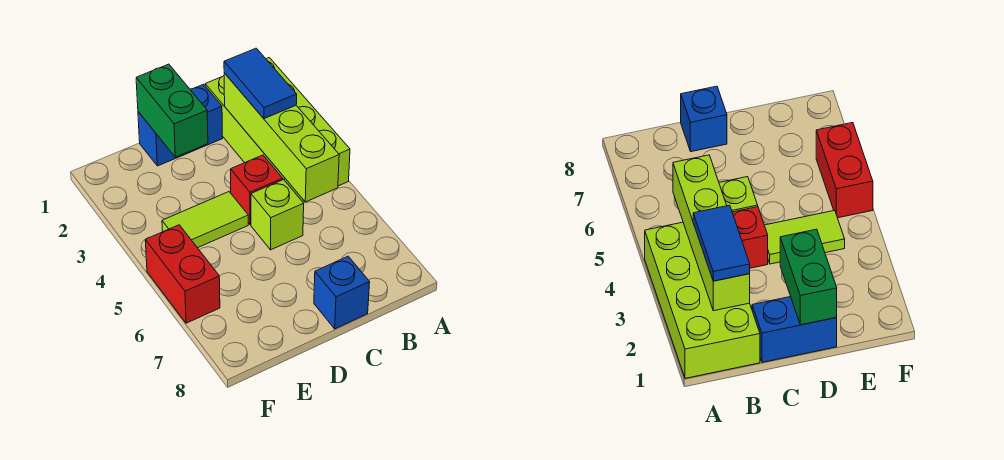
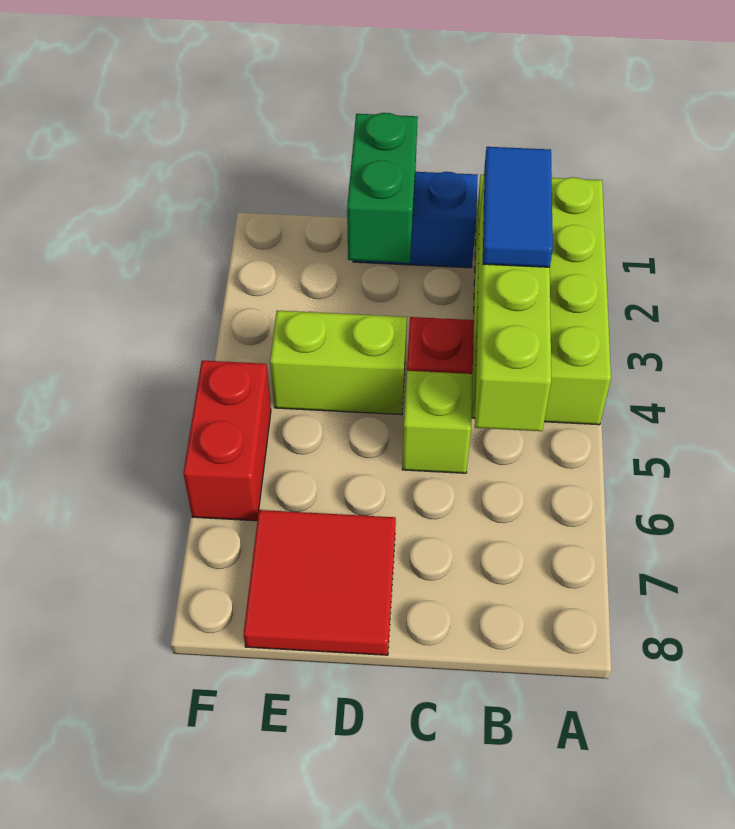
blue 1x1 brick [314,256,370,329] -> none
lime 1x2 tile [162,192,248,248] -> lime 1x2 brick [270,311,407,415]
none -> red 2x2 tile [243,510,396,655]

